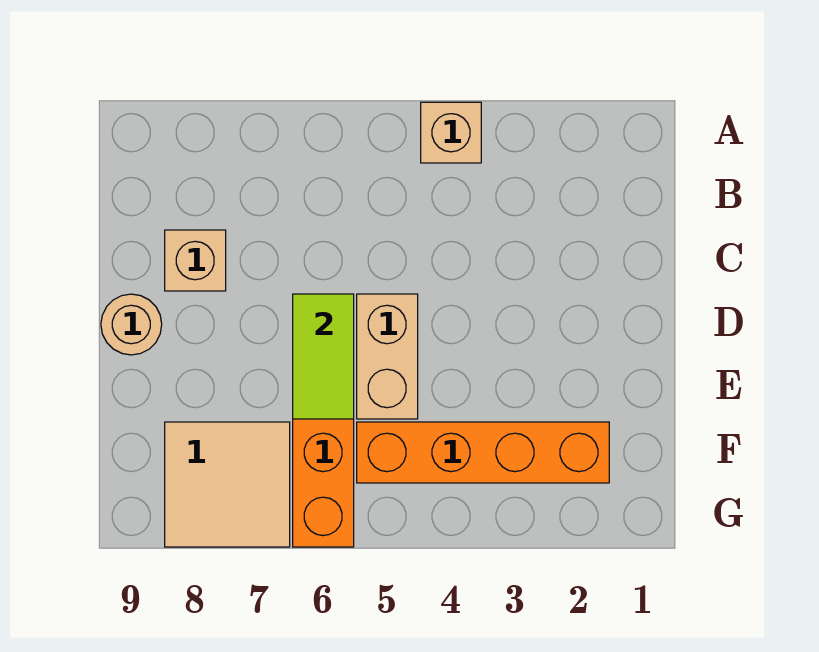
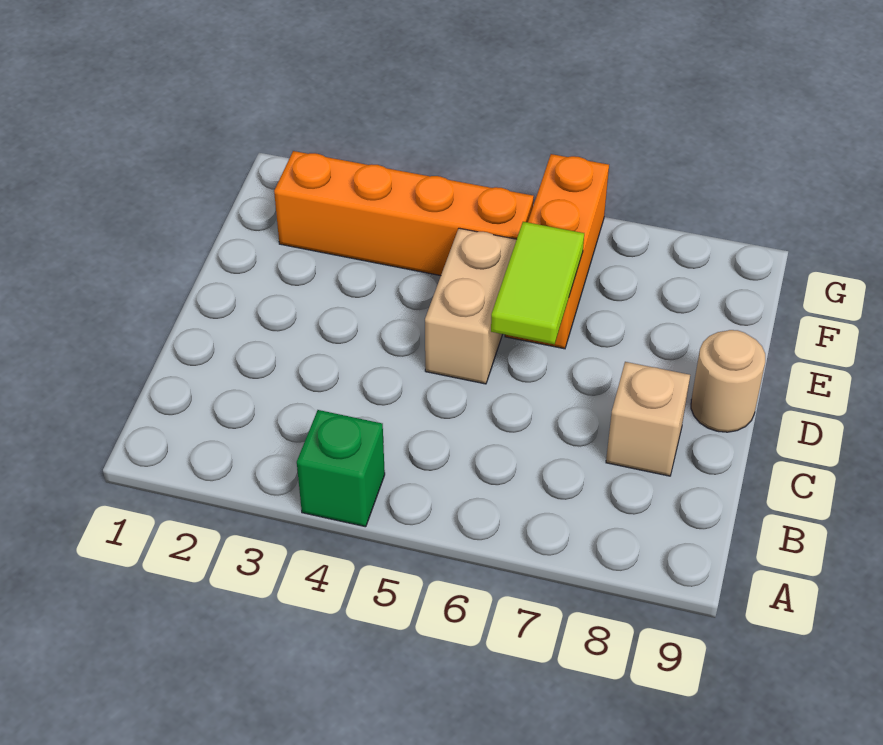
tan 1x1 brick [421,102,481,163] -> green 1x1 brick [297,410,385,527]
tan 2x2 tile [165,422,290,547] -> none

